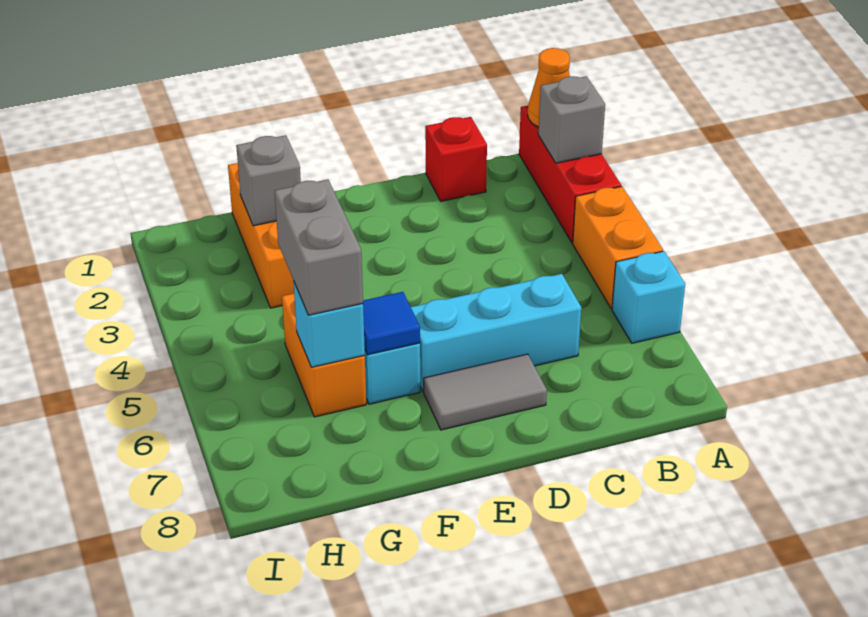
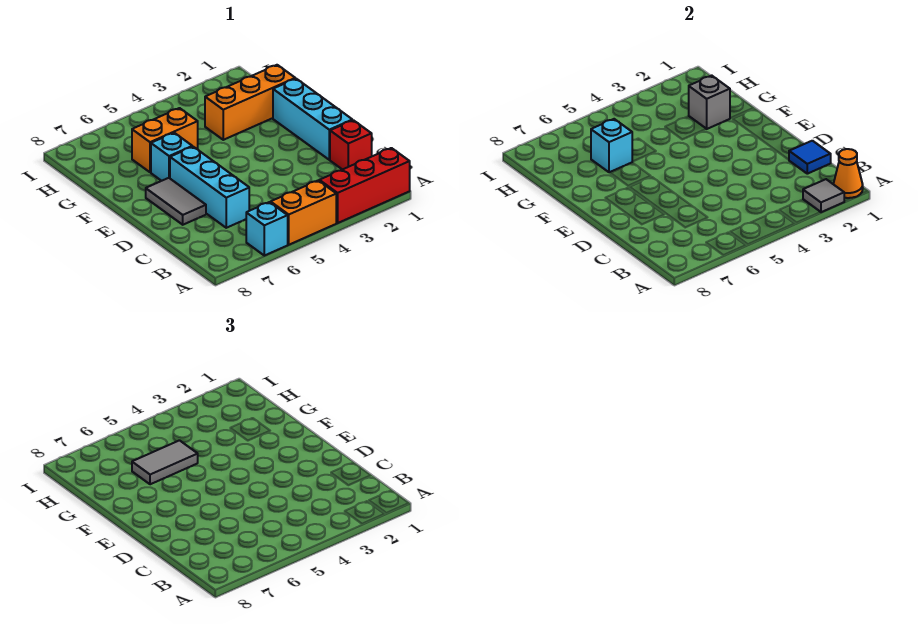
grey 1x1 brick [538,76,605,163] -> grey 1x1 tile [803,179,845,212]
none -> cyan 1x3 brick [273,79,352,160]
blue 1x1 tile [363,292,420,355] -> blue 1x1 tile moved to [789,141,831,174]
grey 1x2 brick [275,180,363,315] -> grey 1x2 tile [132,440,198,484]

